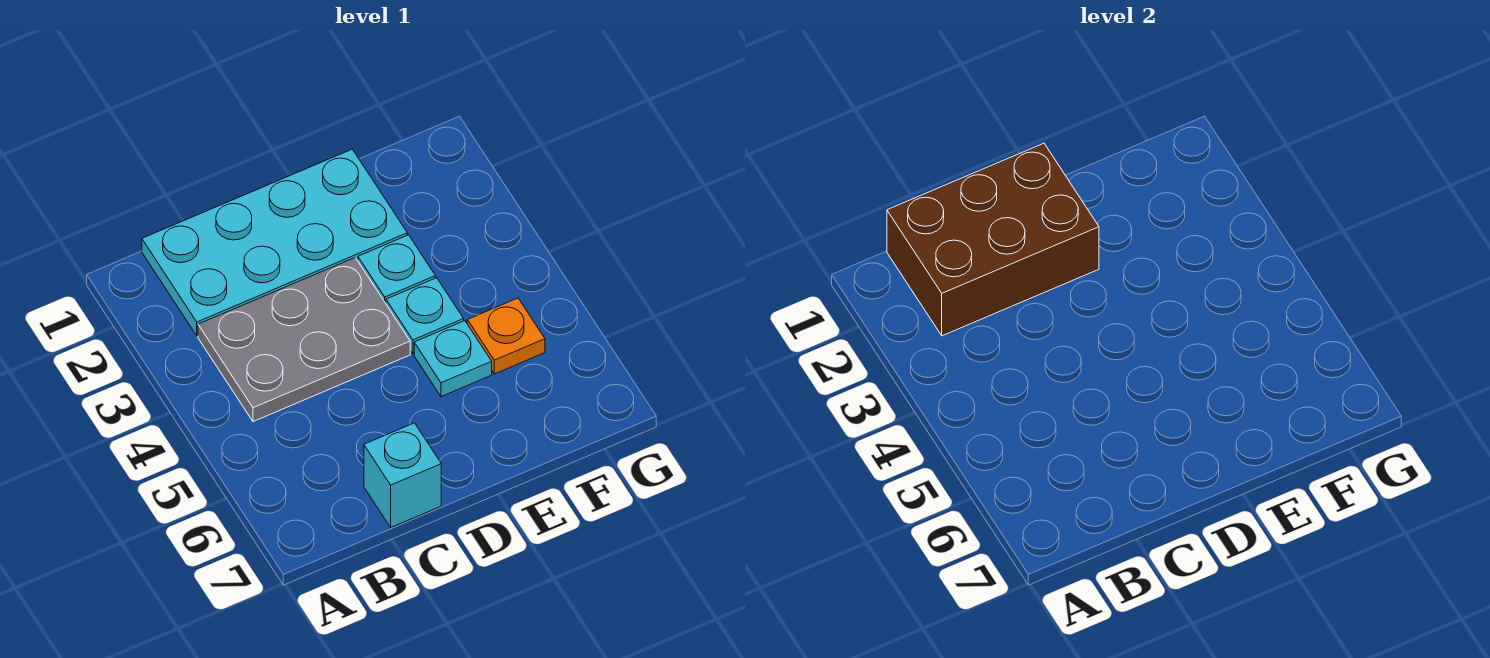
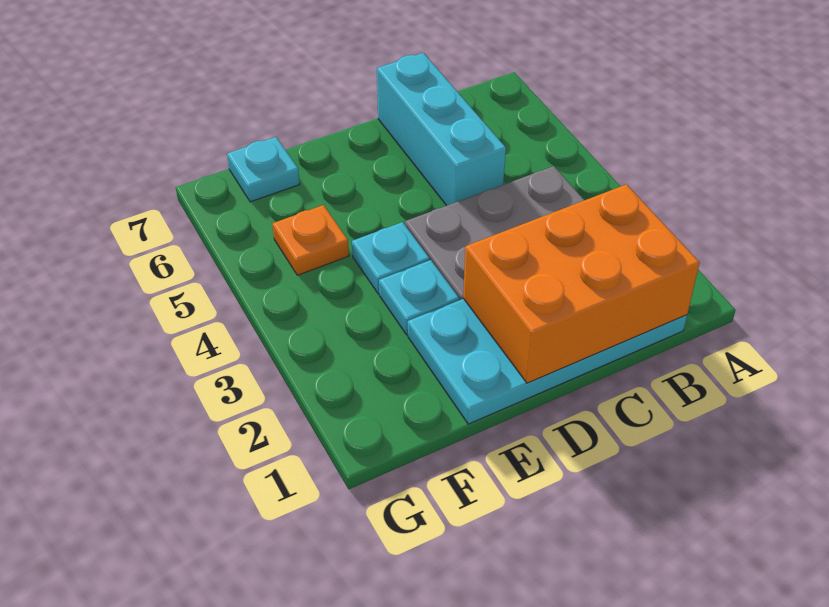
brown 2x3 brick [887,143,1099,336] -> orange 2x3 brick [463,184,700,383]
cyan 1x1 brick [364,423,441,527] -> cyan 1x3 brick [377,53,506,206]
cyan 1x1 plate [414,321,492,397] -> cyan 1x1 plate moved to [227,137,300,202]

